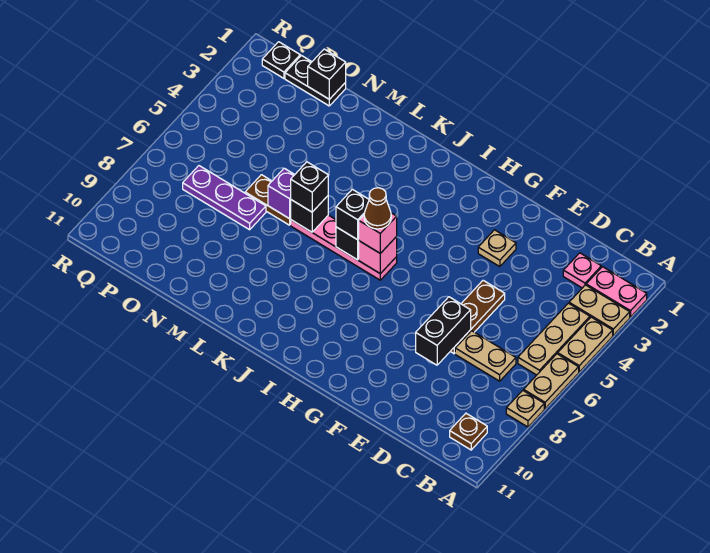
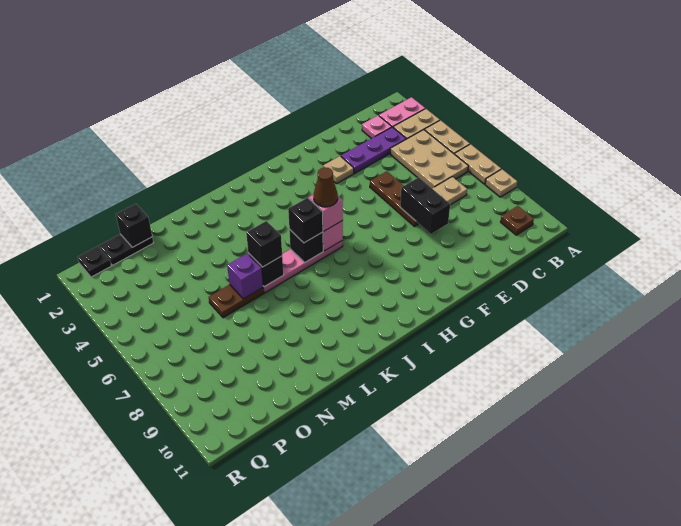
tan 1x3 plate [518,303,590,375] -> tan 2x3 plate [390,130,468,188]
purple 1x3 plate [183,166,266,230] -> purple 1x3 plate moved to [341,127,406,173]

